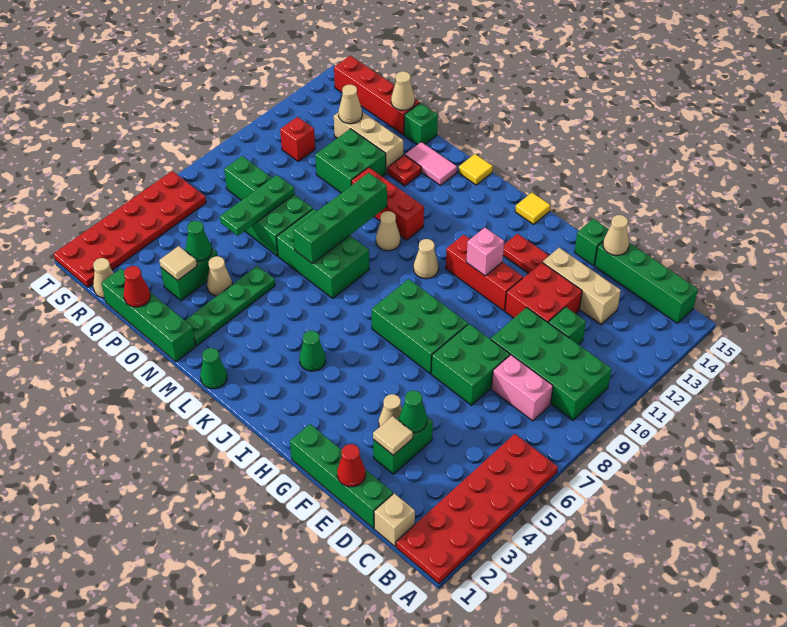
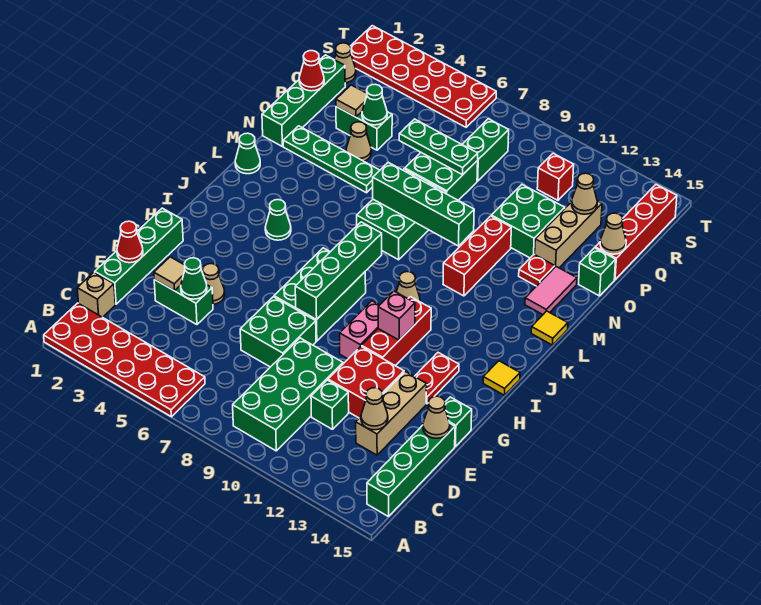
pink 1x2 brick [491,355,553,421] -> pink 1x2 brick moved to [340,301,379,359]
none -> green 1x4 brick [295,222,382,320]
tan 1x1 cone [376,211,400,251] -> tan 1x1 cone moved to [361,388,388,430]

